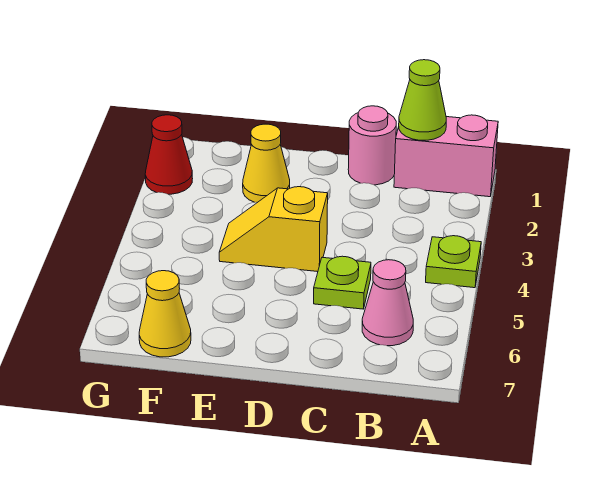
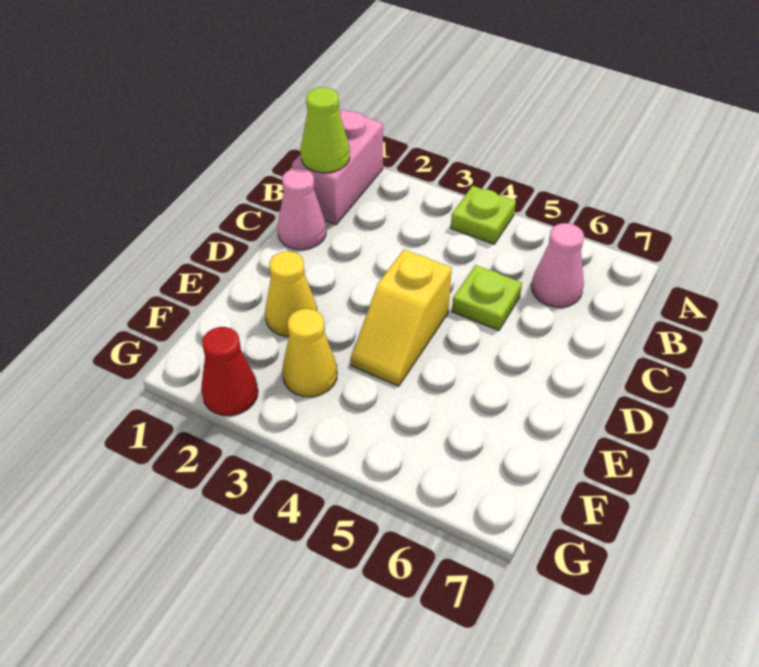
pink 1x1 round brick [348,106,396,185] -> pink 1x1 cone [277,168,326,250]
yellow 1x1 cone [139,271,191,357] -> yellow 1x1 cone moved to [282,309,337,397]

